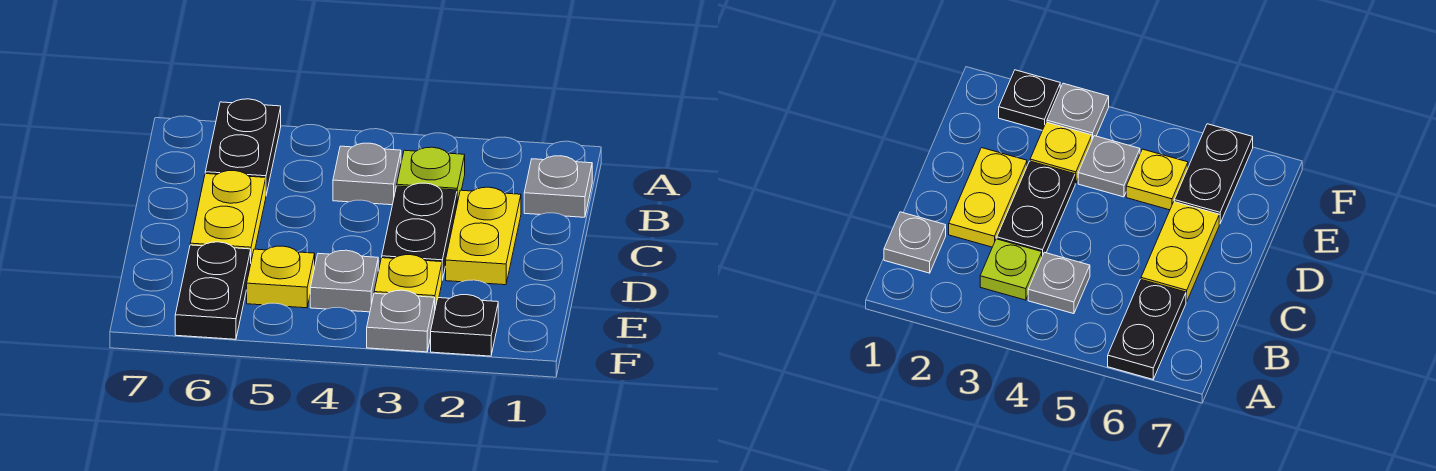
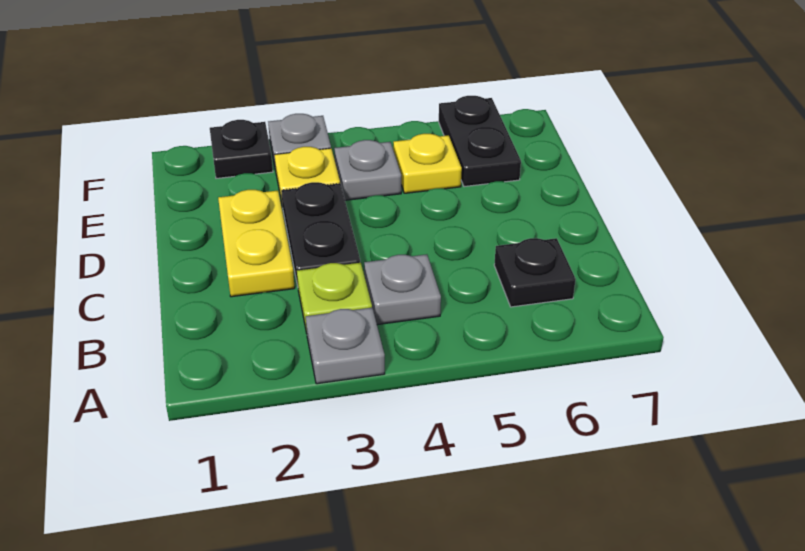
black 1x2 plate [205,99,281,195] -> black 1x1 plate [494,238,576,307]
grey 1x1 plate [524,156,592,217] -> grey 1x1 plate moved to [306,308,385,384]
yellow 1x2 plate [190,171,266,260] -> none

